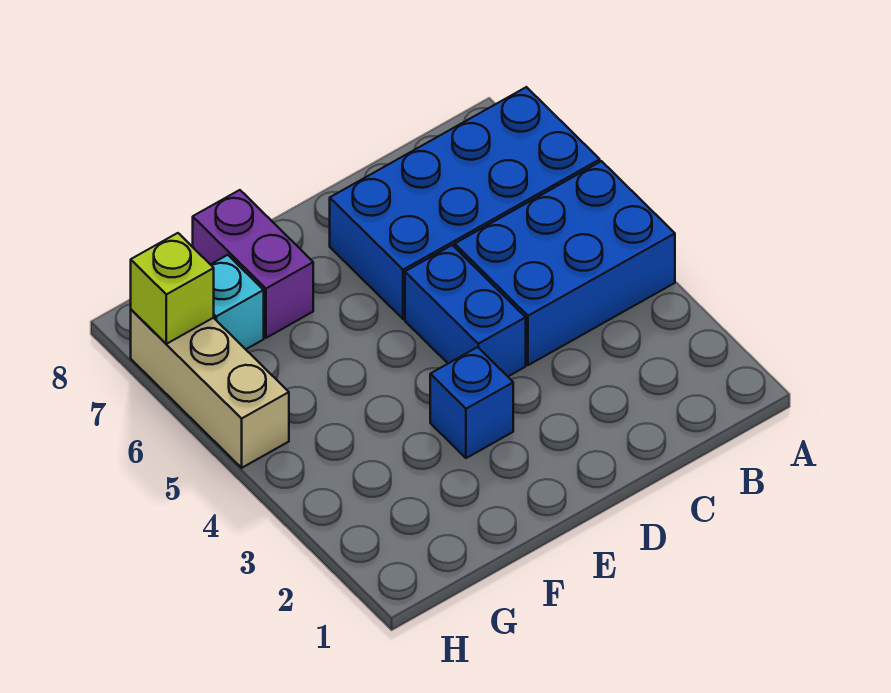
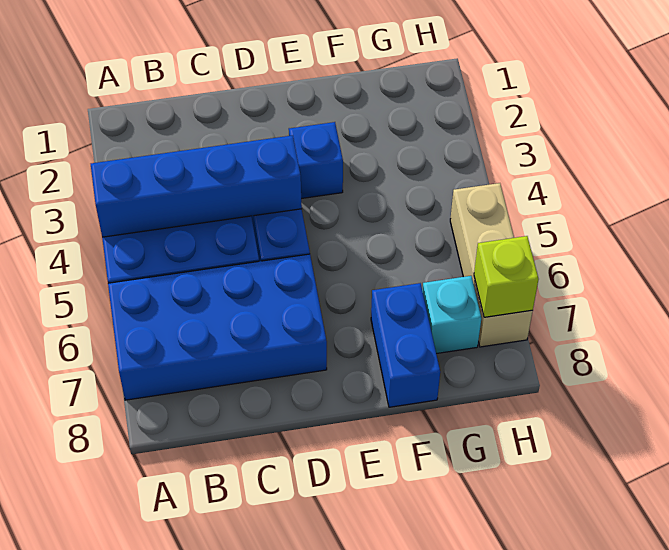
none -> blue 1x4 brick [91,135,302,237]
purple 1x2 brick [193,190,313,338] -> blue 1x2 brick [371,283,440,407]

